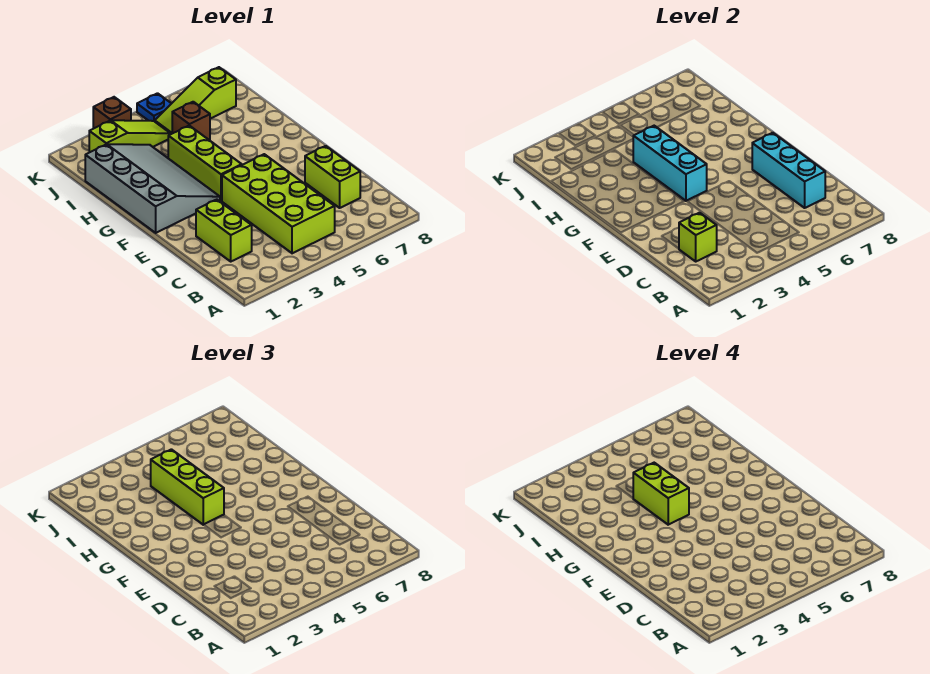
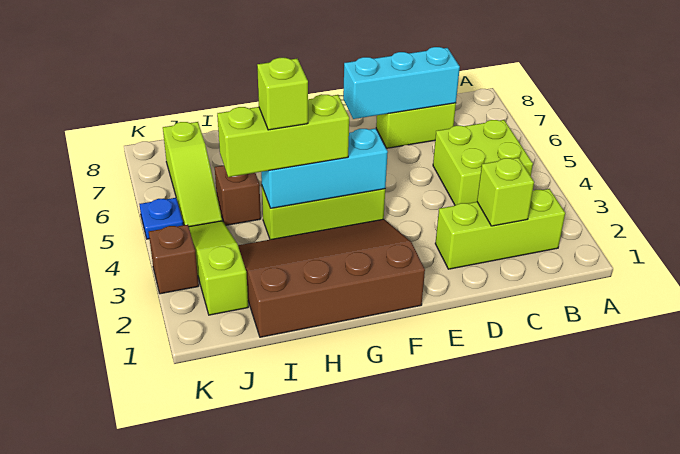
lime 2x4 brick [222,154,335,253] -> lime 2x2 brick [433,120,533,205]
lime 1x2 brick [196,200,252,261] -> lime 1x3 brick [435,189,565,269]
grey 3x4 slope [85,144,220,233] -> brown 3x4 slope [238,219,425,337]
lime 1x2 brick [633,463,689,525] -> lime 1x1 brick [257,58,308,130]

